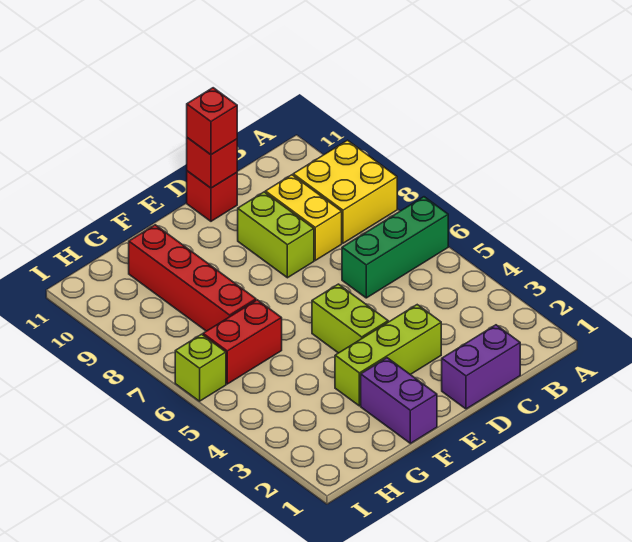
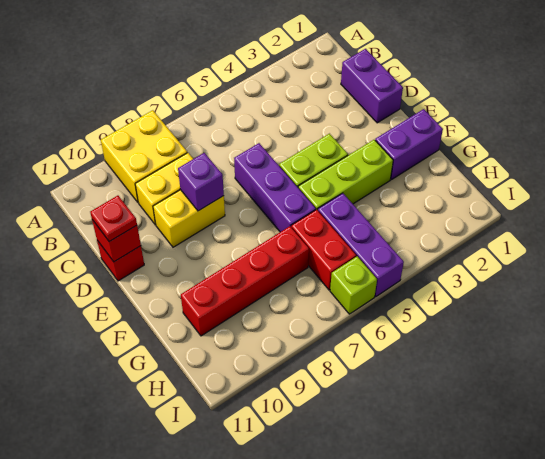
green 1x3 brick [342,197,448,298] -> none
lime 1x3 brick [335,305,441,406] -> lime 1x3 brick turned to [298,140,393,210]
none -> purple 1x3 brick [234,143,316,232]
lime 1x2 brick [238,192,314,278] -> yellow 1x2 brick [153,190,225,247]
none -> purple 1x1 brick [178,153,224,211]
red 1x1 brick [187,88,237,155] -> red 1x1 plate [90,196,137,242]
none -> purple 1x3 brick [318,193,404,296]

